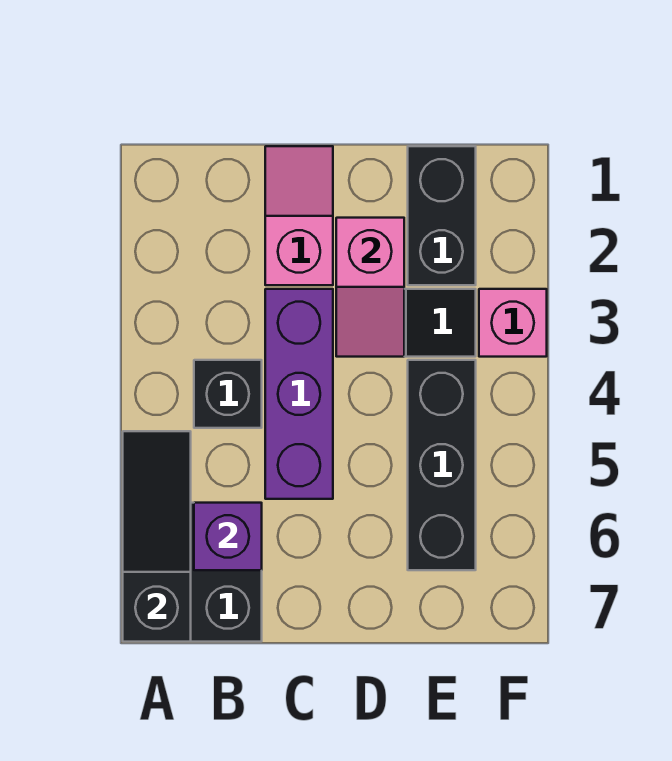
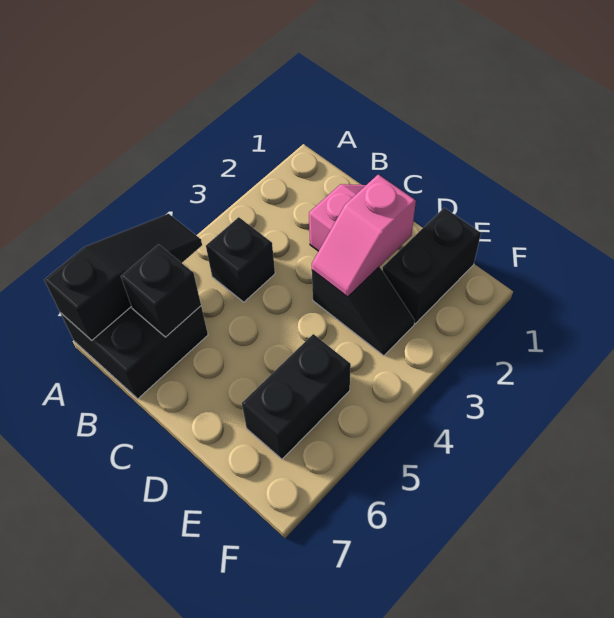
purple 1x1 brick [194,503,262,570] -> black 1x1 brick [121,244,201,337]
purple 1x3 brick [265,289,333,499] -> none
black 1x3 brick [408,360,476,570] -> black 1x2 brick [242,334,351,459]
pink 1x1 brick [479,289,547,357] -> none

